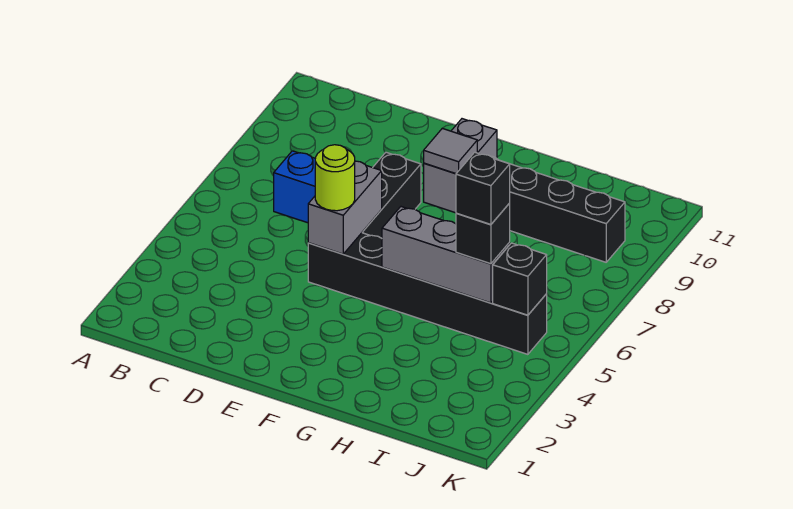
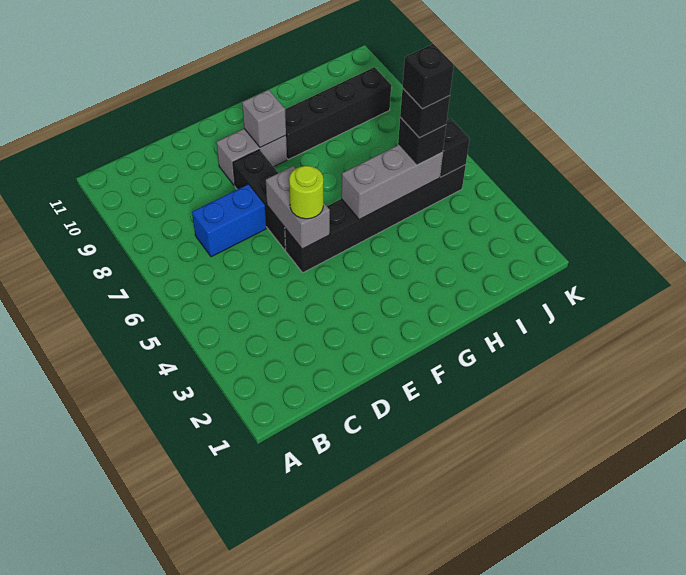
grey 1x2 brick [424,119,497,213] -> grey 1x2 brick turned to [217,129,287,186]
grey 1x1 tile [424,128,477,173] -> grey 1x1 brick [242,90,286,147]
none -> black 1x1 brick [403,44,454,109]

